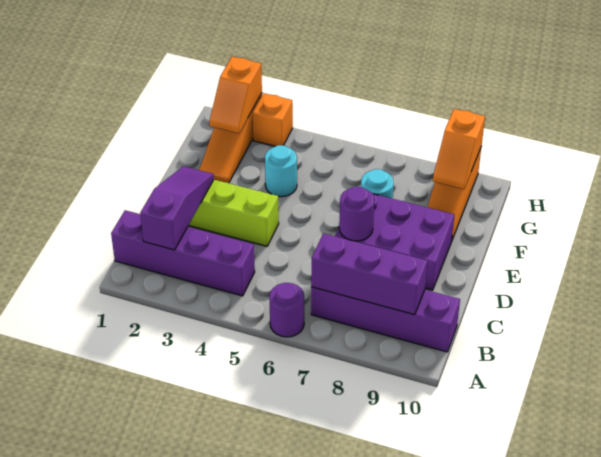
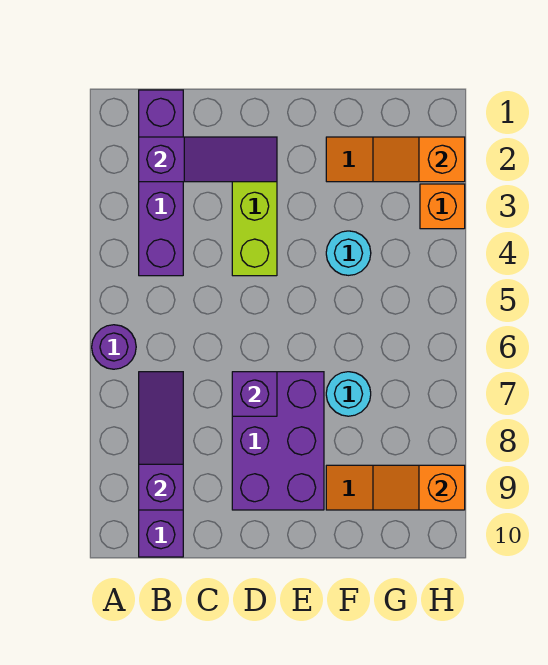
purple 1x3 brick [311,233,427,315] -> purple 1x3 slope [139,372,183,510]
purple 1x1 round brick [339,187,374,241] -> purple 1x1 brick [232,372,277,416]

